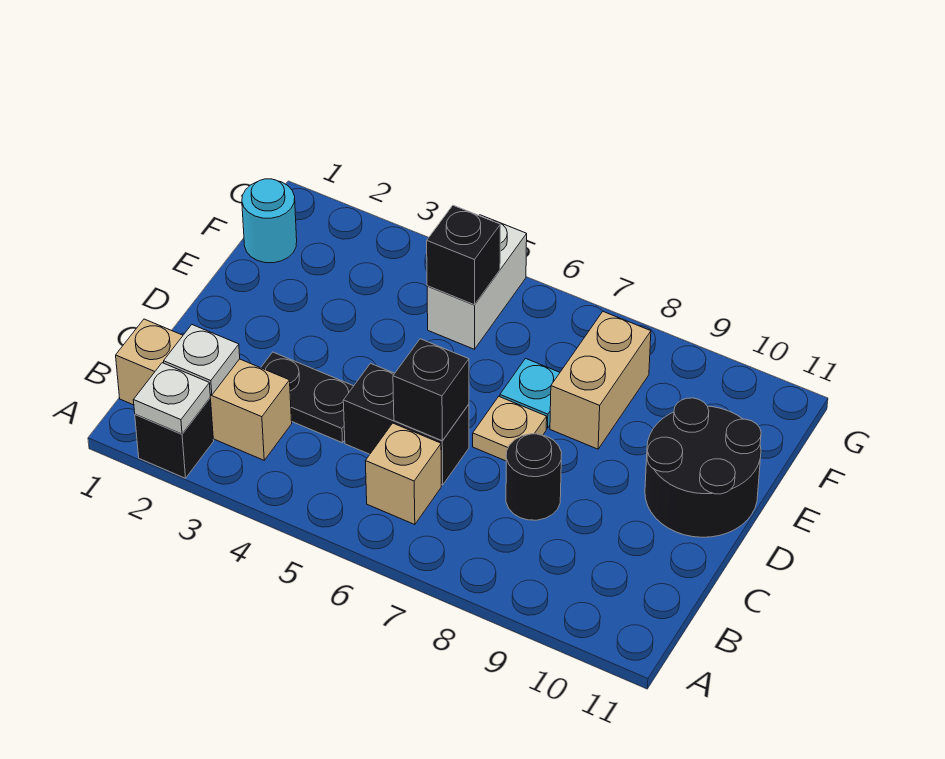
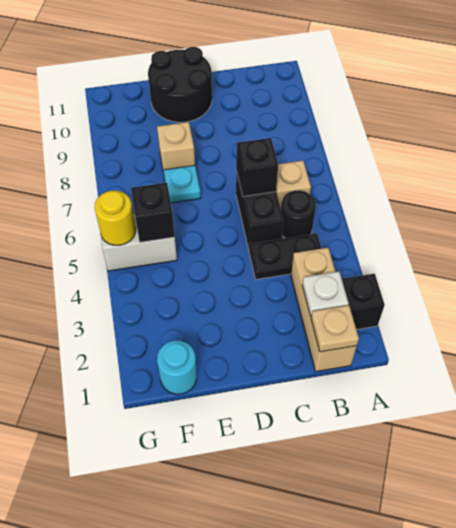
white 1x1 plate [133,363,210,434] -> none
black 1x2 plate [261,352,353,443] -> black 1x2 plate turned to [249,233,321,279]
black 1x1 round brick [506,434,562,520] -> black 1x1 round brick moved to [281,191,316,238]
tan 1x1 plate [473,397,547,461] -> tan 1x1 plate moved to [311,305,359,352]
tan 1x2 brick [550,312,651,449] -> tan 1x1 brick [157,122,195,173]
none -> yellow 1x1 round brick [95,191,136,245]

